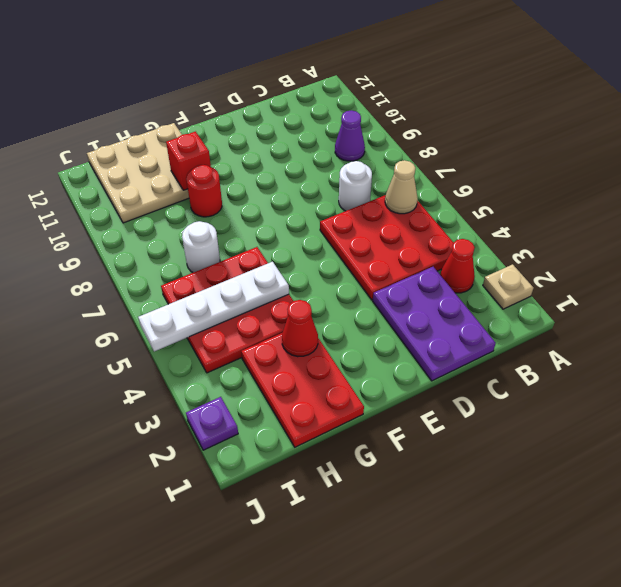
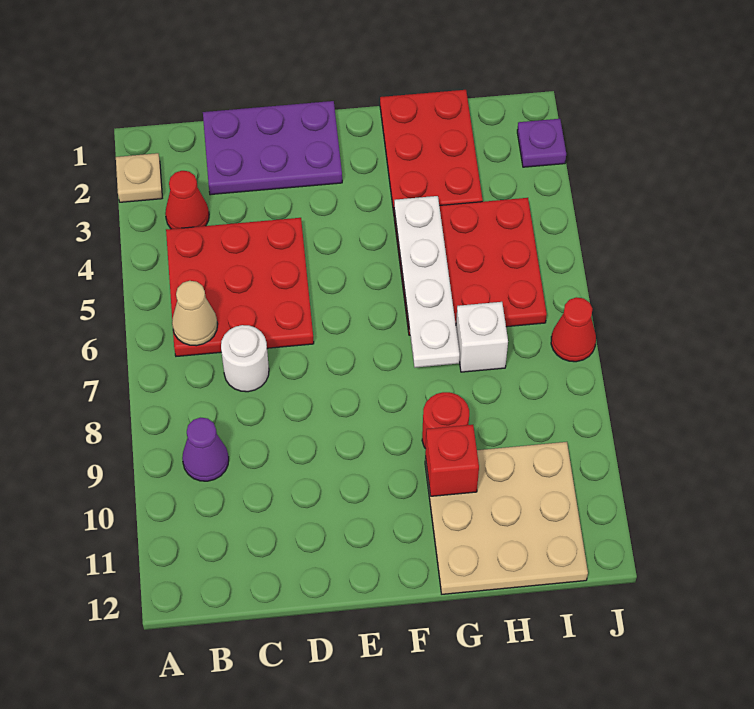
purple 2x3 plate [373,267,496,381] -> purple 2x3 plate turned to [203,101,342,195]
red 1x1 cone [282,300,318,357] -> red 1x1 cone moved to [551,297,596,362]
white 1x4 plate [138,262,289,352] -> white 1x4 plate turned to [394,196,460,368]
white 1x1 round brick [182,221,220,273] -> white 1x1 brick [456,302,508,372]

